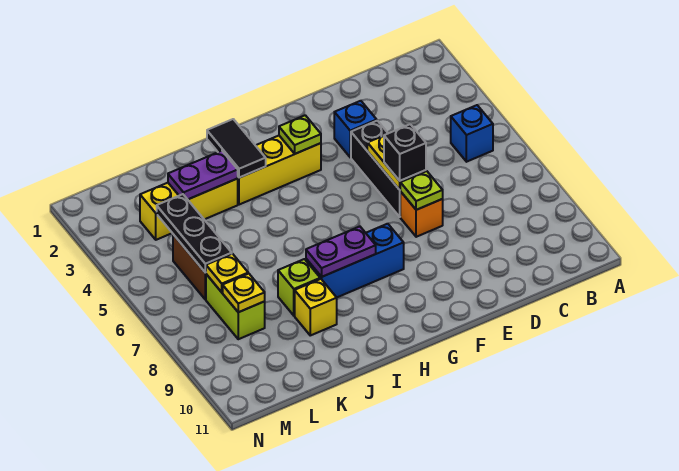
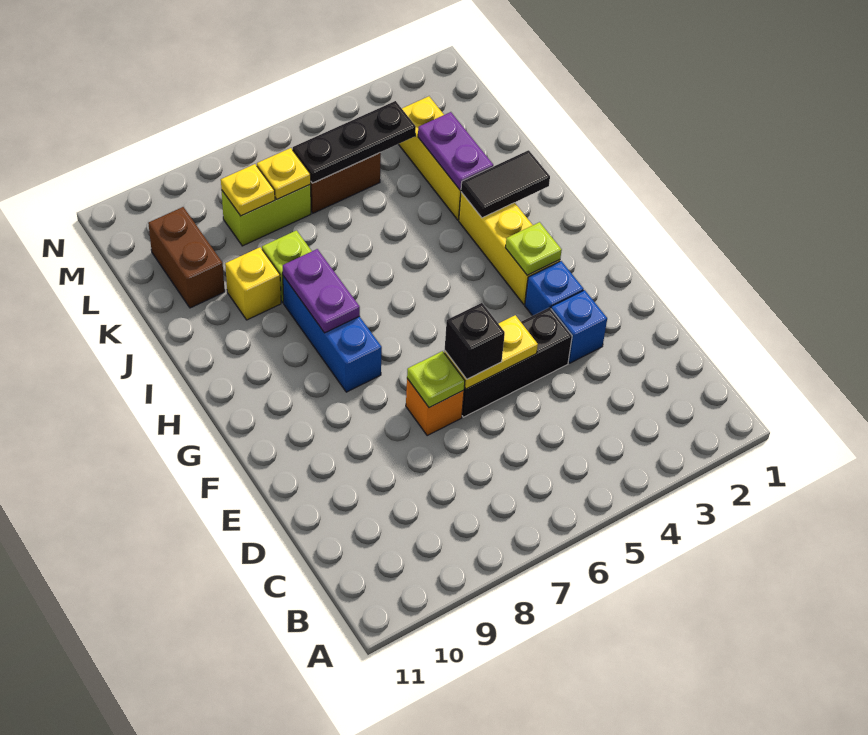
blue 1x1 brick [451,105,493,162] -> blue 1x1 brick moved to [525,261,584,316]
none -> brown 1x2 brick [148,207,225,308]

